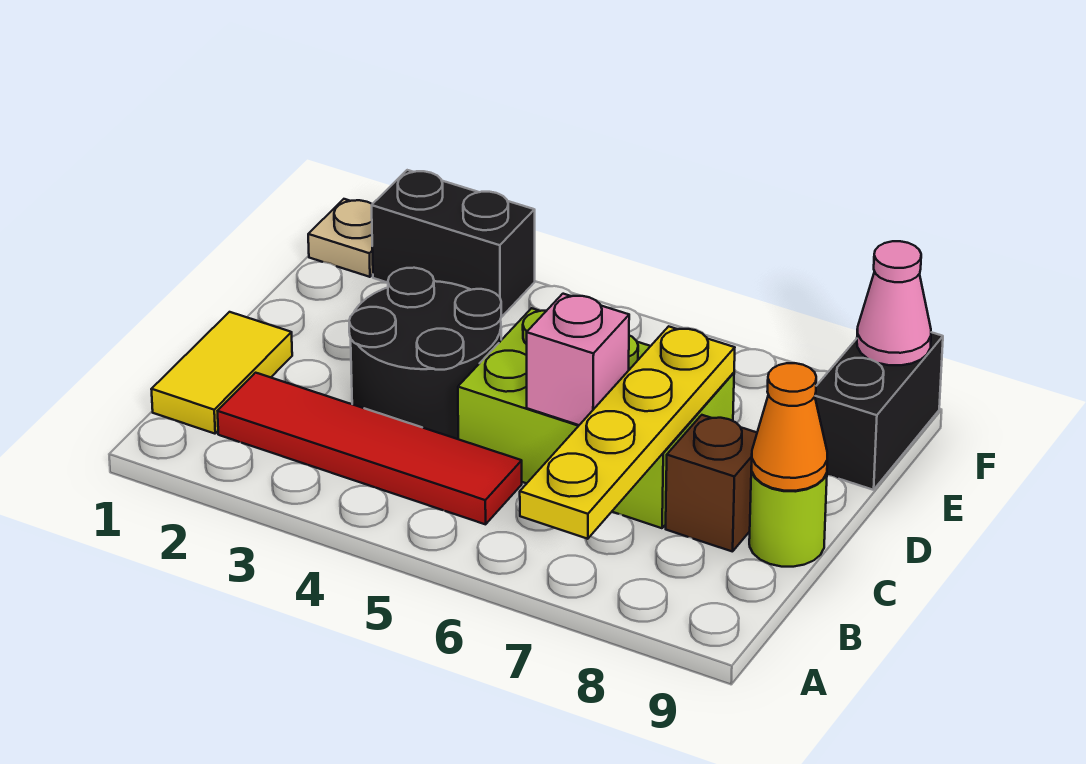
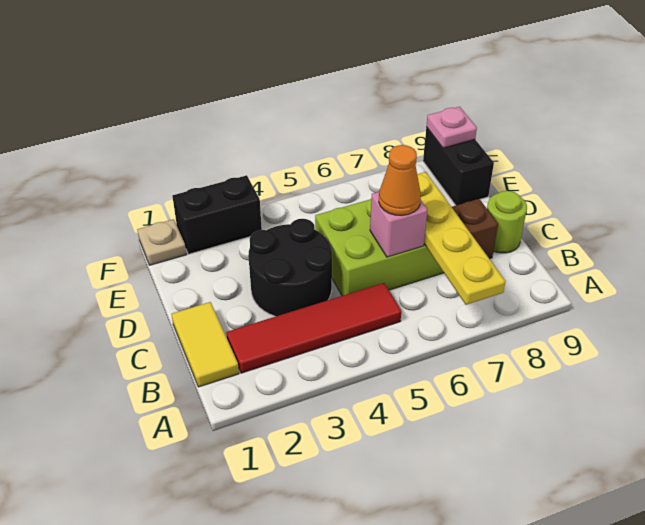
orange 1x1 cone [752,363,827,491] -> orange 1x1 cone moved to [379,145,421,215]
pink 1x1 cone [857,241,931,365] -> pink 1x1 plate [426,107,477,148]

